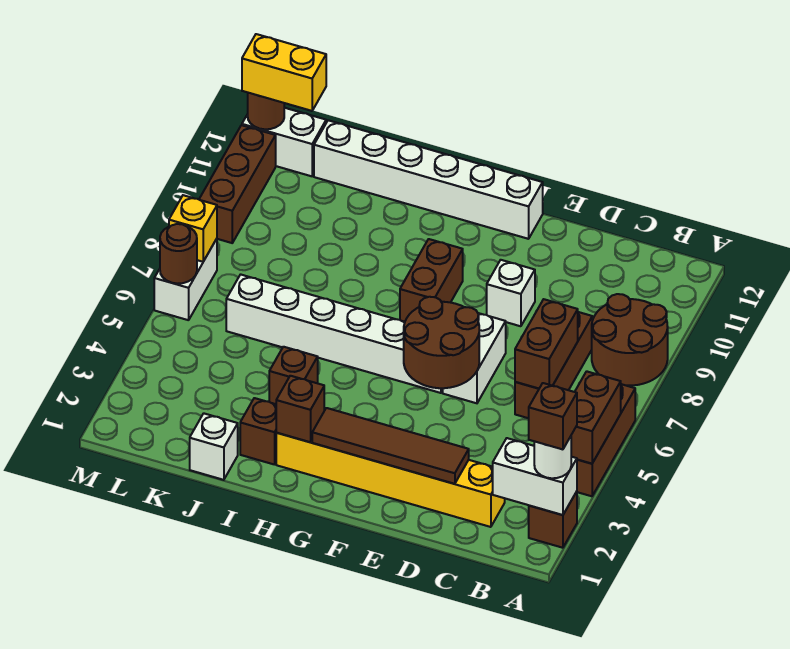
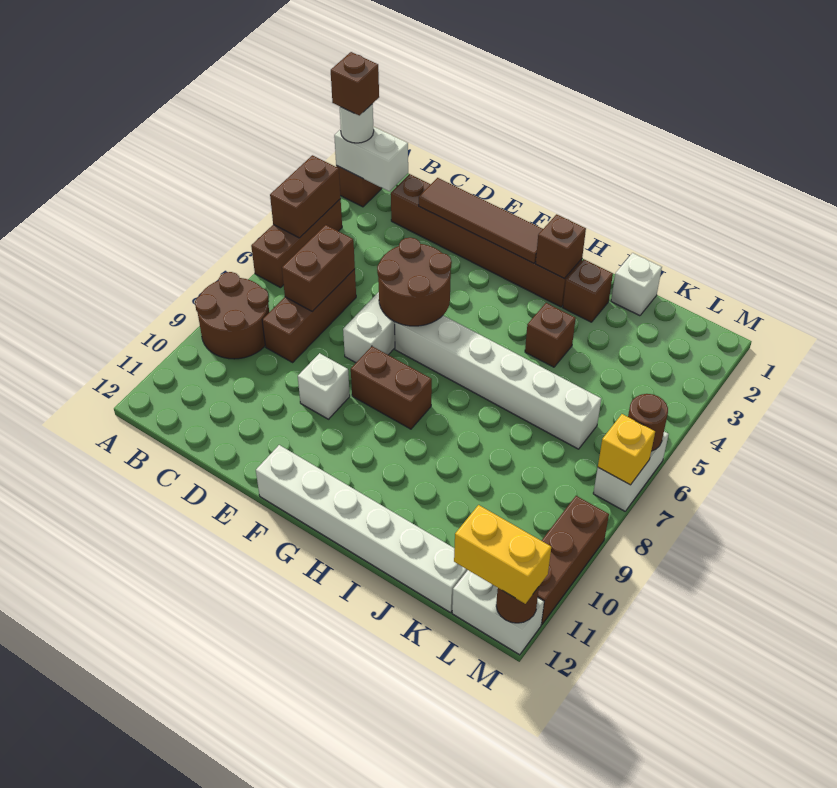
yellow 1x6 brick [276,433,505,527] -> brown 1x6 brick [391,174,582,307]
brown 1x2 brick [400,239,463,322] -> brown 1x2 brick turned to [351,346,432,429]

